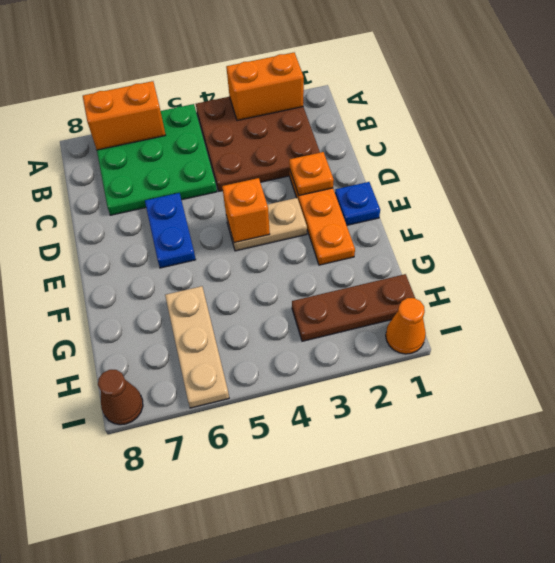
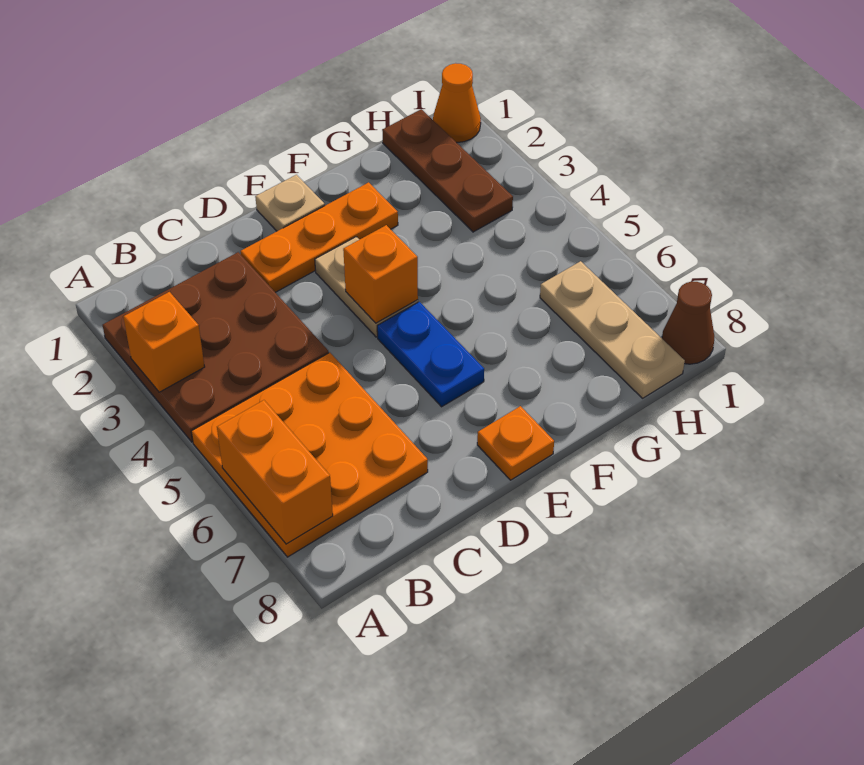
orange 1x2 brick [226,53,304,120] -> orange 1x1 brick [123,292,205,392]
green 3x3 plate [97,104,217,215] -> orange 3x3 plate [191,353,428,557]
orange 1x1 plate [289,152,334,195] -> orange 1x1 plate moved to [477,406,554,480]
blue 1x2 plate [145,193,196,268] -> blue 1x2 plate turned to [377,302,484,407]
blue 1x1 plate [335,182,380,225] -> tan 1x1 plate [255,175,325,231]
tan 1x3 plate [165,286,229,408] -> tan 1x3 plate turned to [540,261,685,398]

